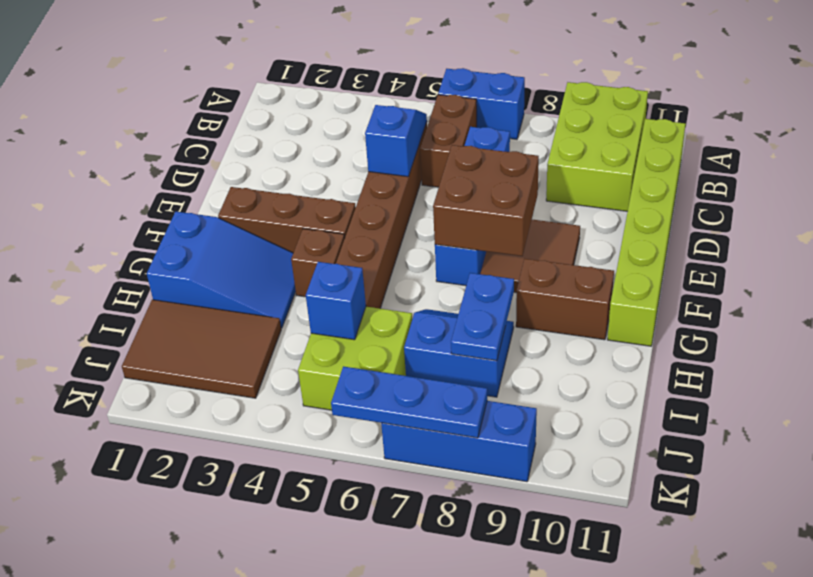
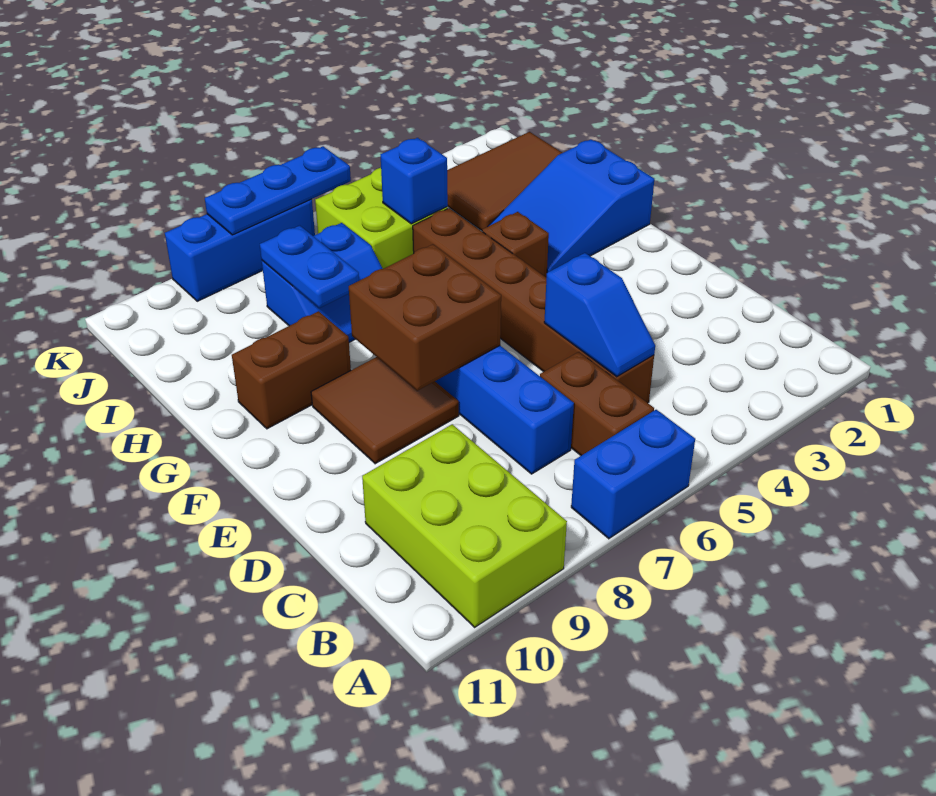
lime 1x6 brick [607,119,686,346] -> none
brown 1x3 brick [218,187,356,253] -> none

